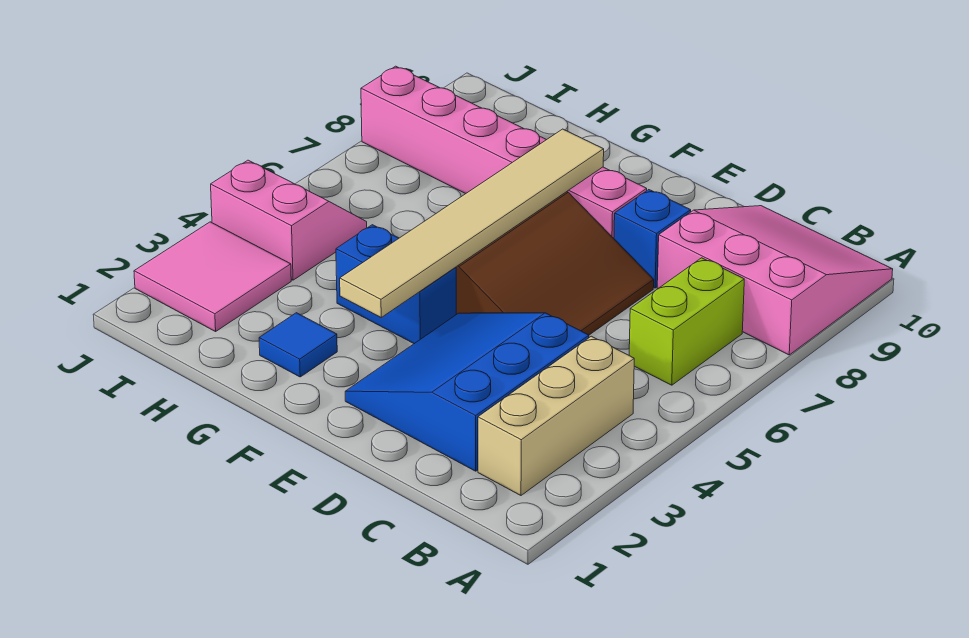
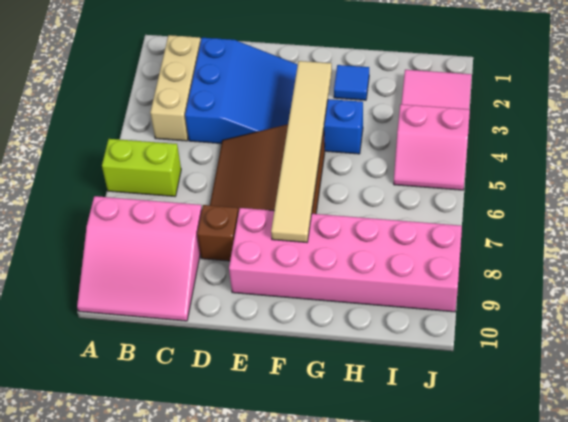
lime 1x2 brick [629,258,744,385] -> lime 1x2 brick turned to [102,139,181,196]
blue 1x1 brick [614,190,691,288] -> brown 1x1 brick [197,205,238,261]
pink 1x6 brick [361,66,647,238] -> pink 2x6 brick [229,208,462,312]

